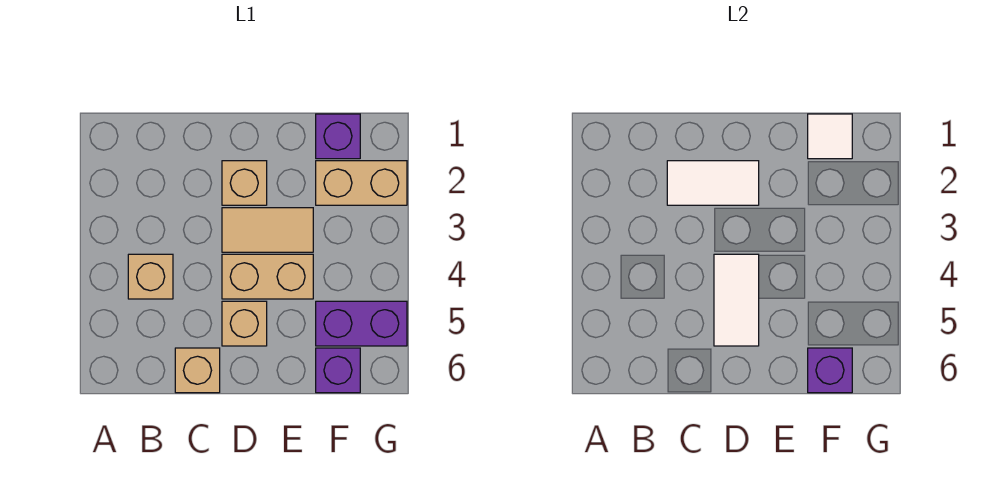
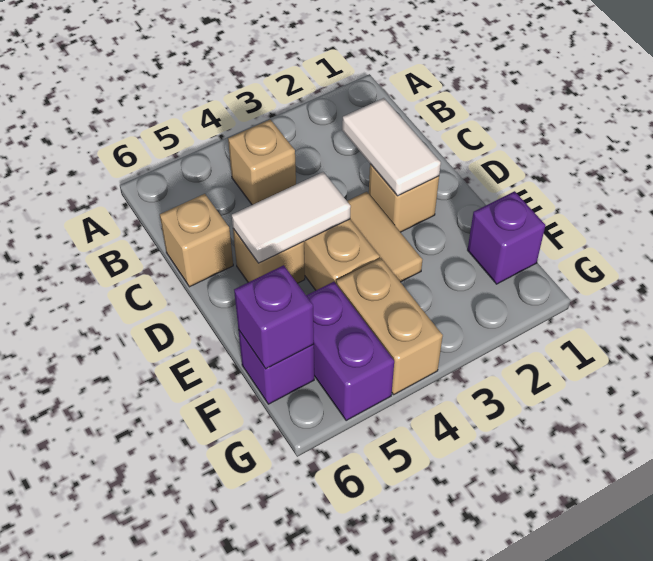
white 1x1 tile [808,114,852,159] -> none
tan 1x2 brick [316,161,407,205] -> tan 1x2 brick moved to [336,258,443,394]

